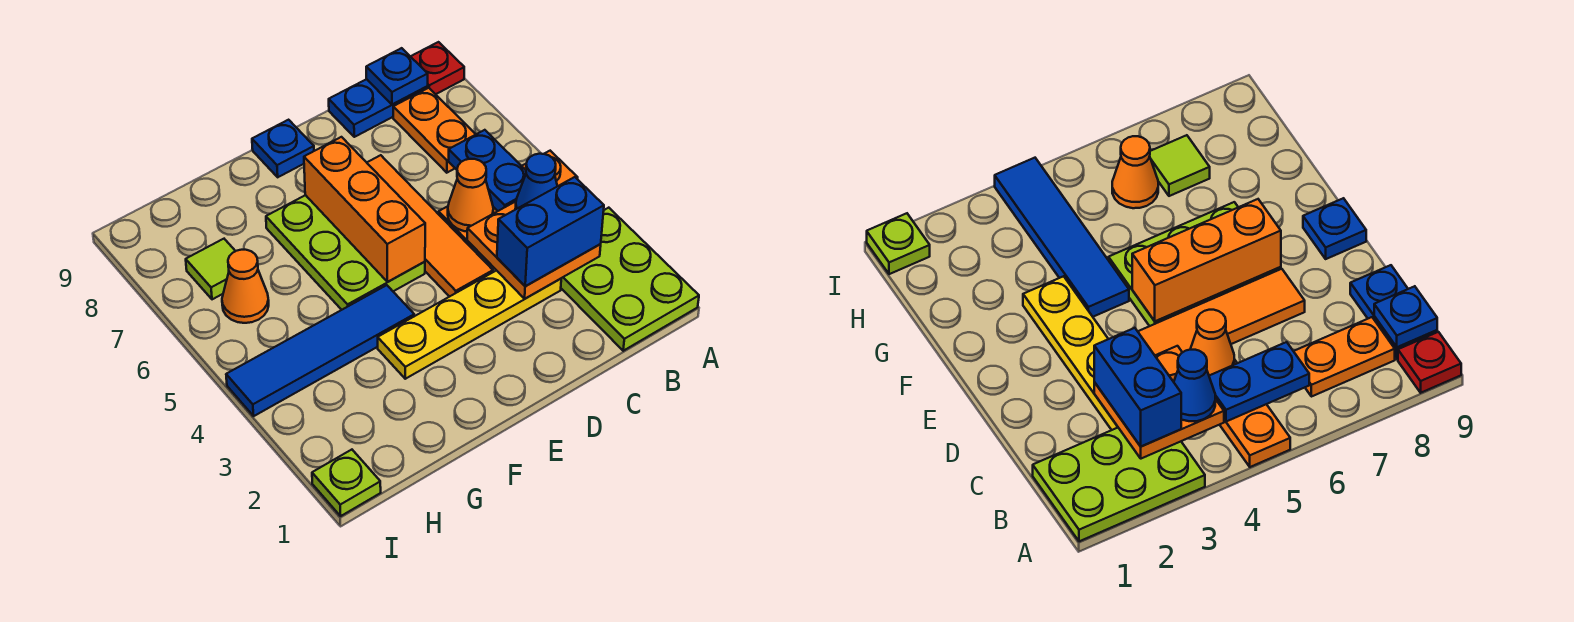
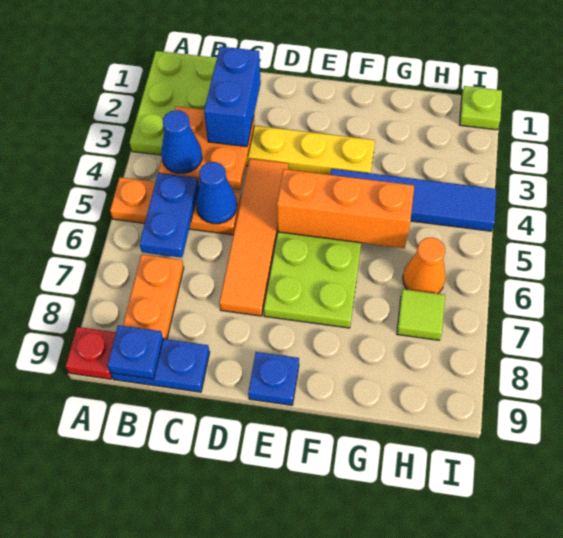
blue 1x2 brick [497,177,604,286] -> blue 1x2 brick turned to [204,46,261,147]
orange 1x1 cone [448,159,493,231] -> blue 1x1 cone [196,162,237,224]
orange 1x3 brick [304,137,425,282] -> orange 1x3 brick turned to [277,169,414,248]

